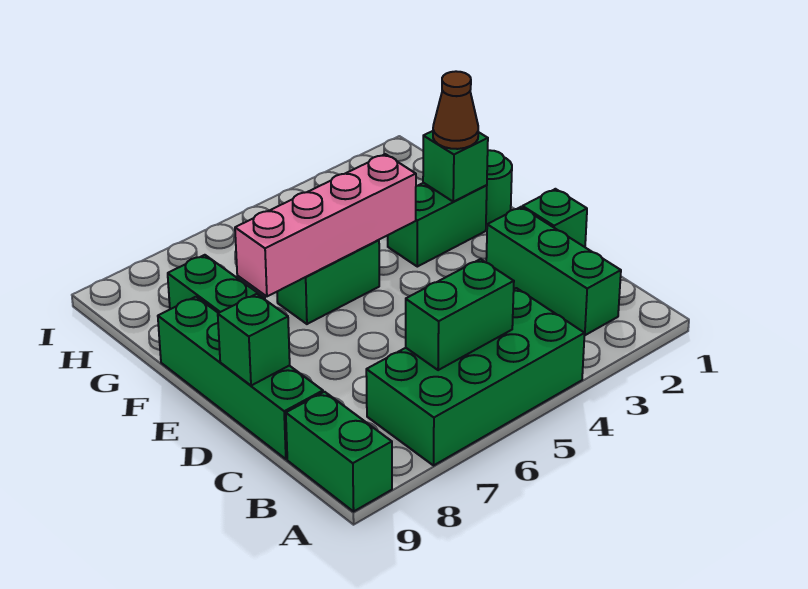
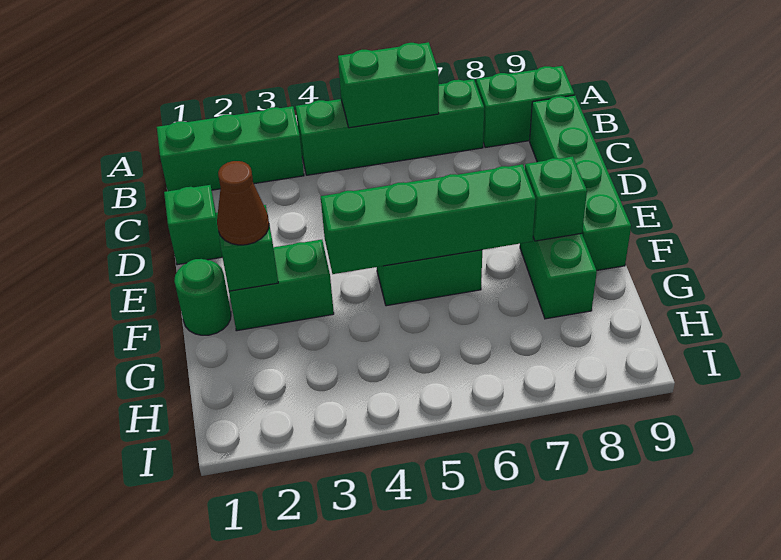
green 2x4 brick [366,288,585,465] -> green 1x4 brick [296,79,484,175]
green 1x2 brick [286,392,392,511] -> green 1x2 brick turned to [476,66,575,148]
green 1x3 brick [486,207,621,335] -> green 1x3 brick turned to [157,106,304,191]
green 1x1 brick [218,294,290,386] -> green 1x1 brick moved to [525,156,587,241]
pink 1x4 brick [235,154,416,296] -> green 1x4 brick [321,164,536,274]

